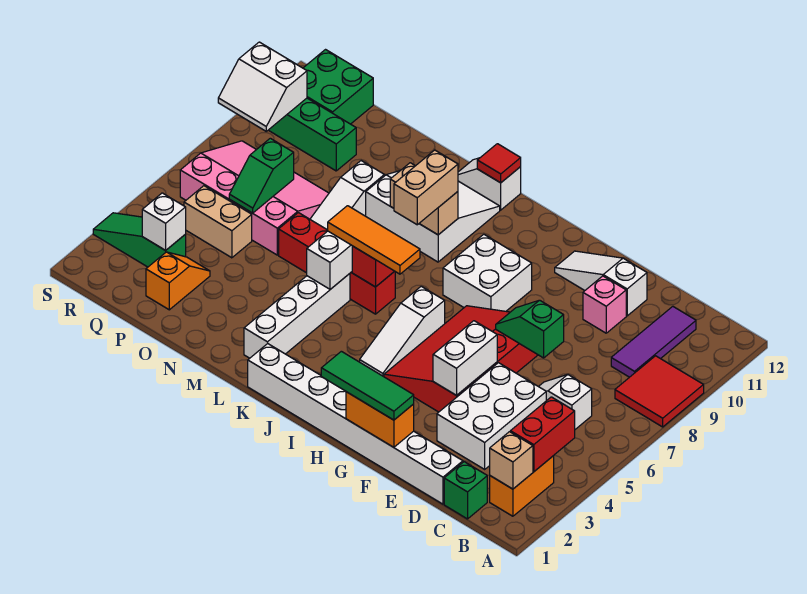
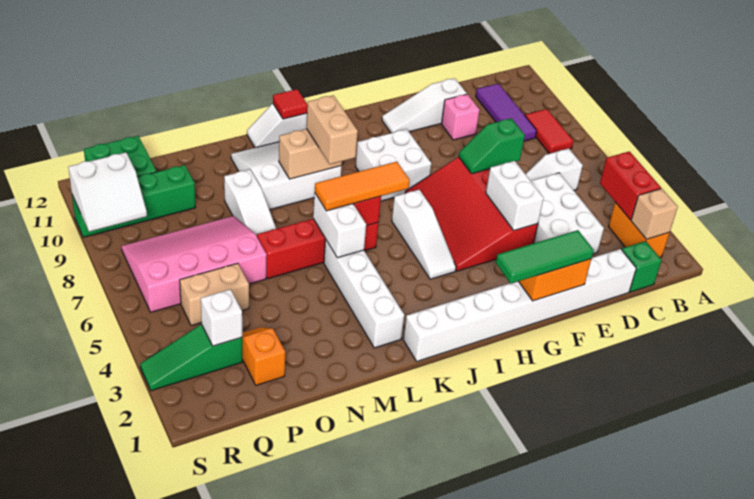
red 2x2 tile [615,356,704,427] -> red 1x2 tile [525,109,574,154]
green 1x2 slope [229,138,294,213] -> none

